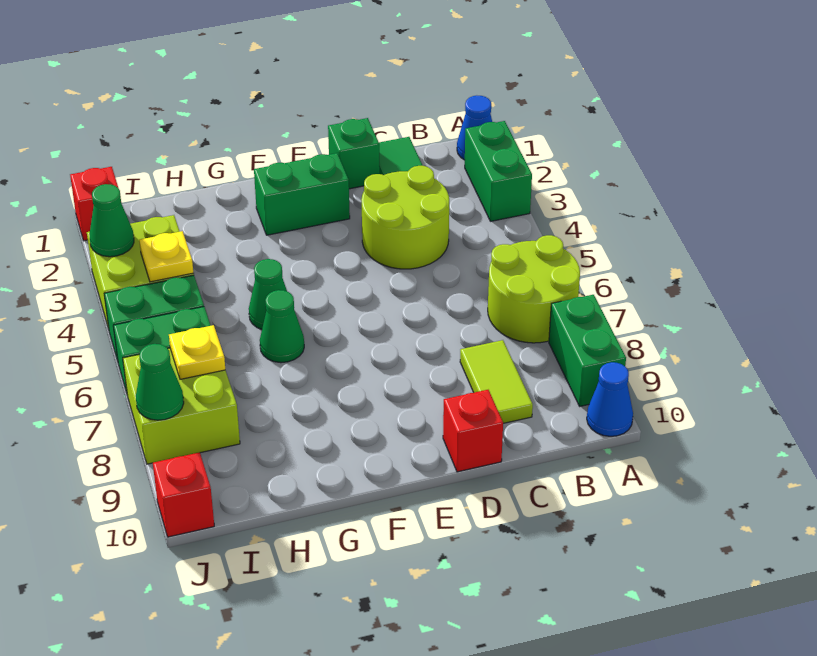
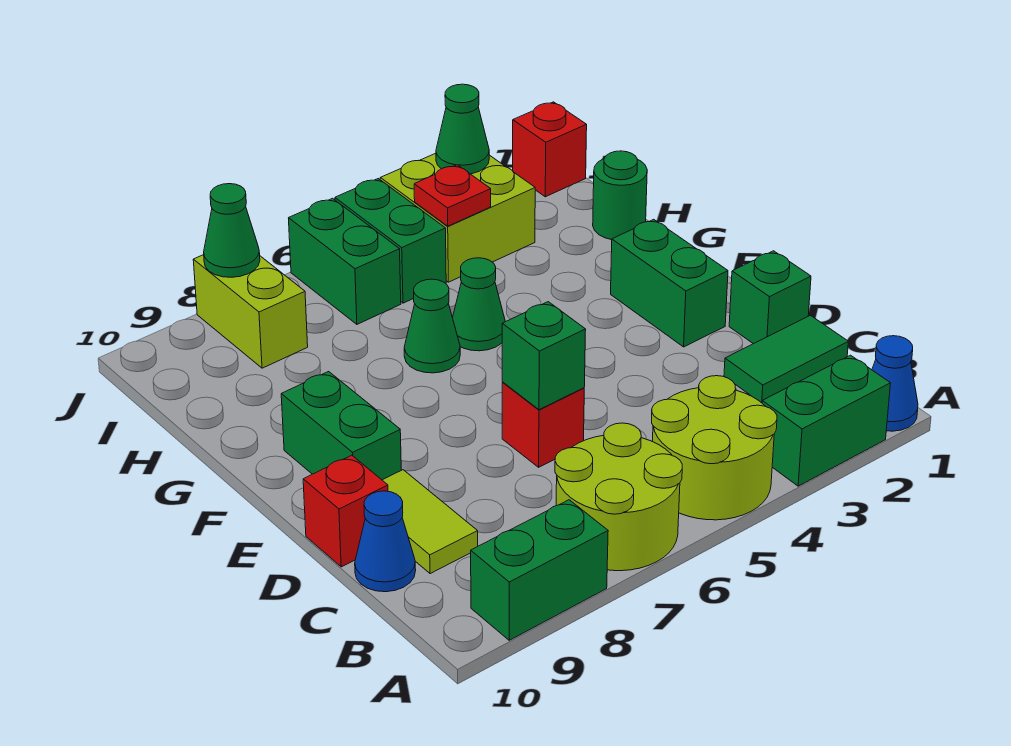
blue 1x1 cone [587,362,633,436] -> blue 1x1 cone moved to [355,491,416,592]
lime 2x2 round brick [361,166,449,269] -> lime 2x2 round brick moved to [652,376,777,520]
lime 1x2 tile [460,340,533,423] -> lime 1x2 tile turned to [383,470,478,574]
none -> green 1x1 brick [502,302,586,410]
none -> green 1x2 brick [281,372,401,480]
none -> green 1x1 round brick [593,151,647,240]
yellow 1x1 plate [139,231,193,282] -> red 1x1 plate [414,165,491,226]
lime 2x2 brick [123,348,240,464] -> lime 1x2 brick [193,255,308,368]
yellow 1x1 plate [169,325,225,379] -> none
red 1x1 brick [153,452,214,537] -> red 1x1 brick moved to [502,383,584,467]

